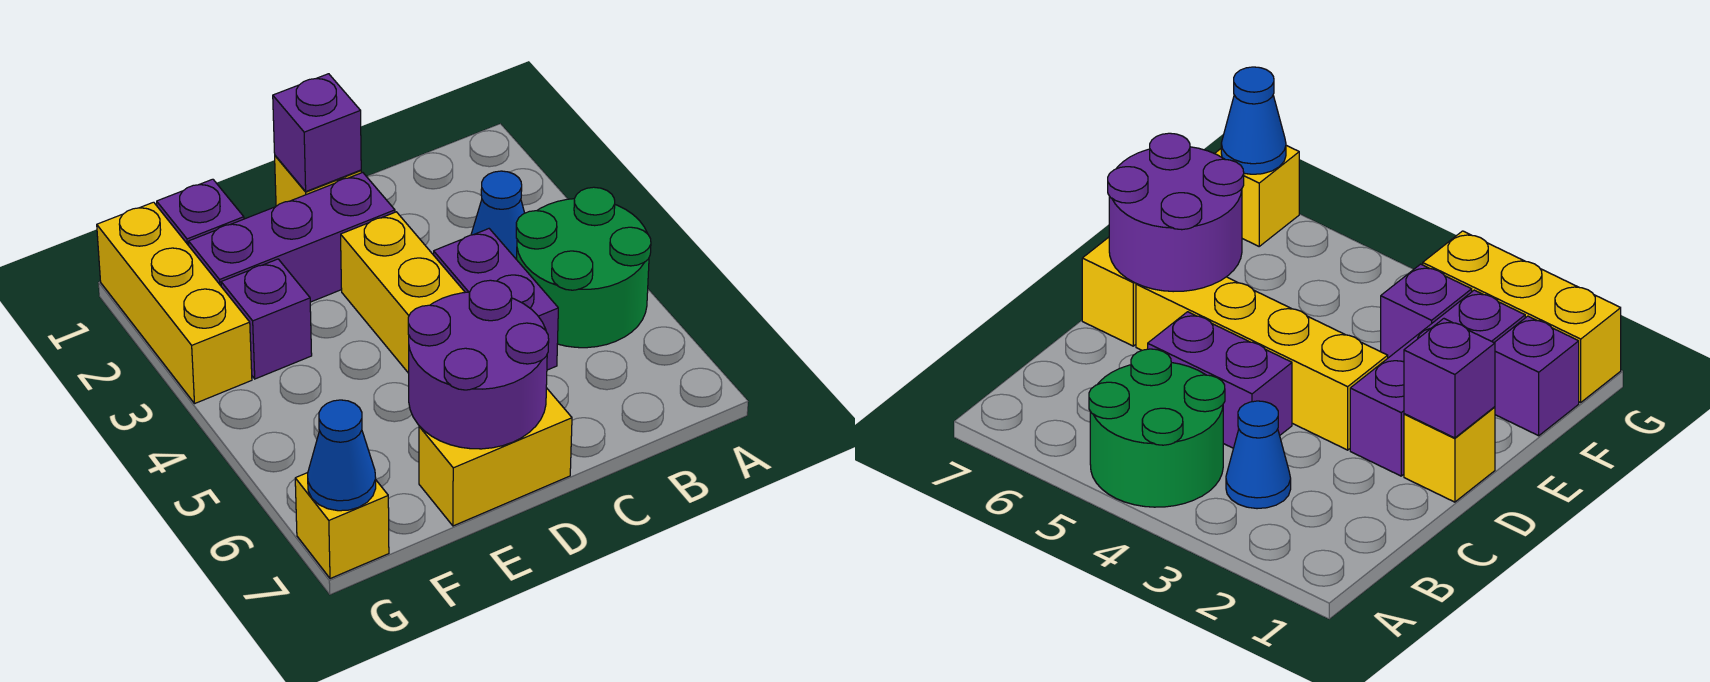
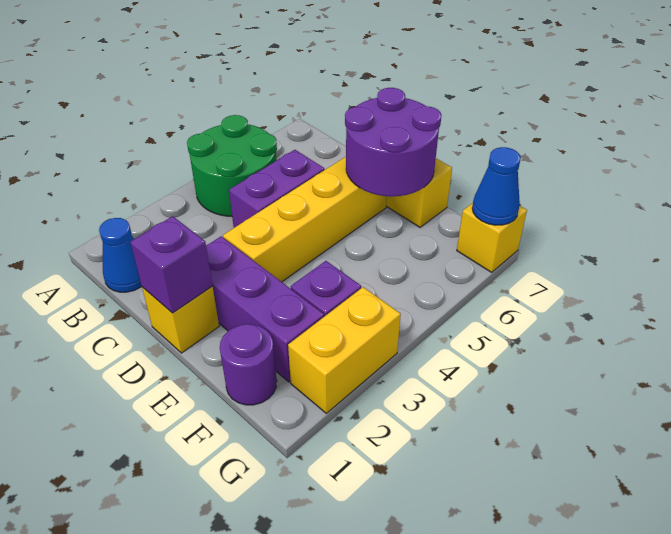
blue 1x1 cone [471,171,524,260] -> blue 1x1 cone moved to [99,218,142,292]
purple 1x1 brick [157,179,244,246] -> purple 1x1 round brick [220,324,277,405]
yellow 1x3 brick [97,202,252,403] -> yellow 1x2 brick [288,287,401,413]

